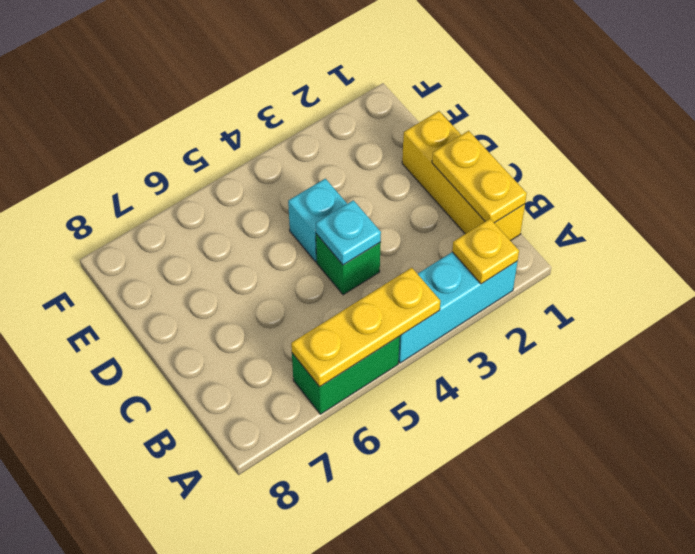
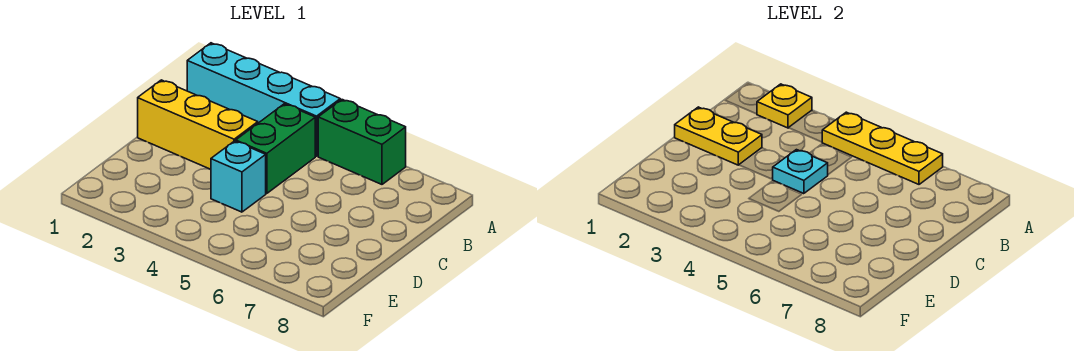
cyan 1x3 brick [398,252,518,363] -> cyan 1x4 brick [187,43,340,156]
yellow 1x3 brick [402,111,525,241] -> yellow 1x3 brick turned to [138,80,258,169]
yellow 1x2 plate [432,131,527,223] -> yellow 1x2 plate turned to [675,107,762,165]
green 1x1 brick [316,234,381,295] -> green 1x2 brick [236,104,315,194]

